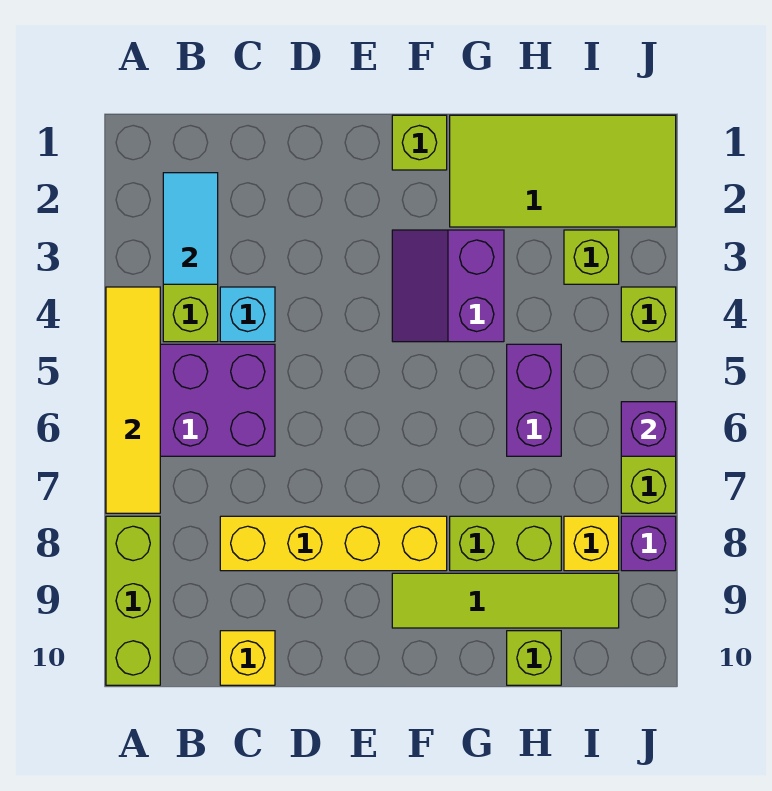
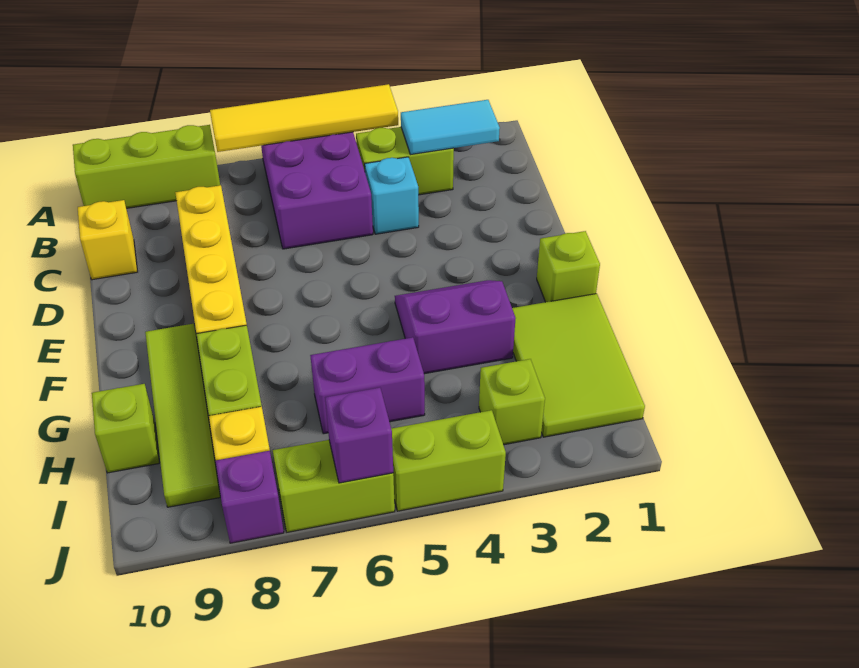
lime 2x4 tile [450,115,676,227] -> lime 2x3 tile [512,294,645,437]
lime 1x1 brick [621,287,676,342] -> lime 1x2 brick [391,410,506,511]

